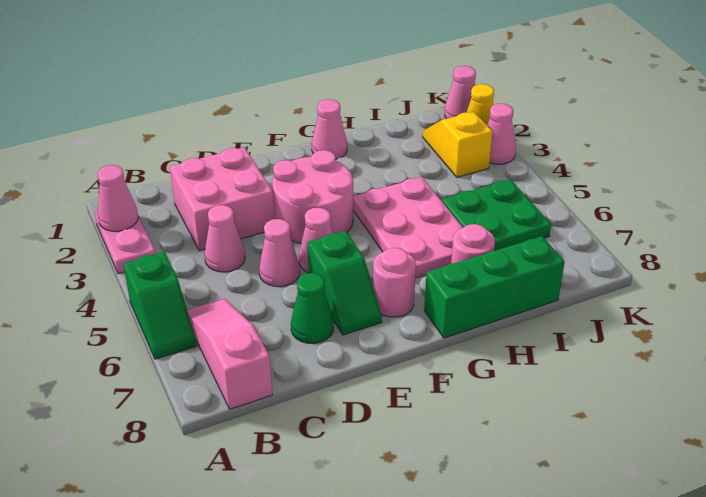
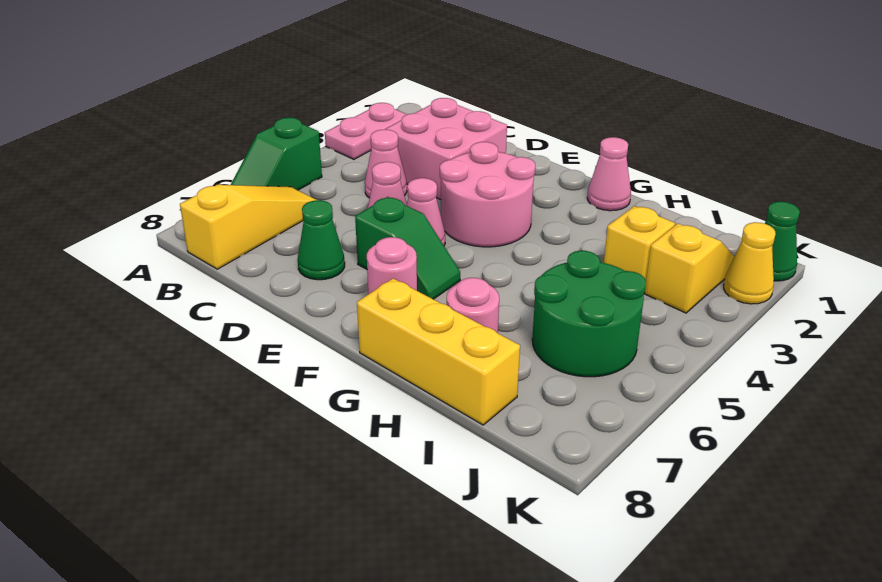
pink 1x1 cone [97,165,138,231] -> none
pink 1x3 slope [187,299,272,409] -> yellow 1x3 slope [180,185,316,269]
green 1x2 slope [307,231,382,335] -> green 1x2 slope turned to [355,197,460,299]
pink 2x3 plate [353,177,463,278] -> none
green 1x3 brick [424,236,565,338] -> yellow 1x3 brick [357,278,520,425]
none -> yellow 1x1 brick [604,206,675,280]
green 2x2 plate [442,179,551,251] -> green 2x2 round brick [532,251,646,377]
pink 1x1 cone [445,66,476,119] -> green 1x1 cone [765,202,800,281]
pink 1x1 cone [487,103,516,164] -> none

